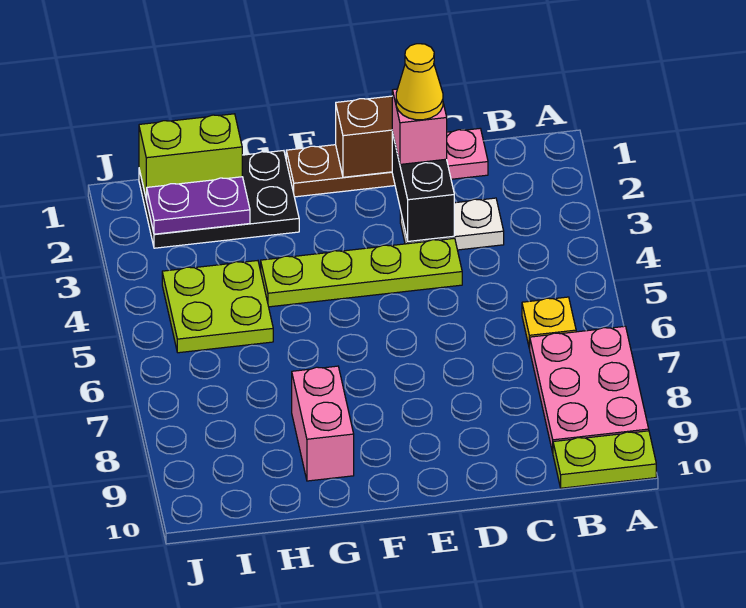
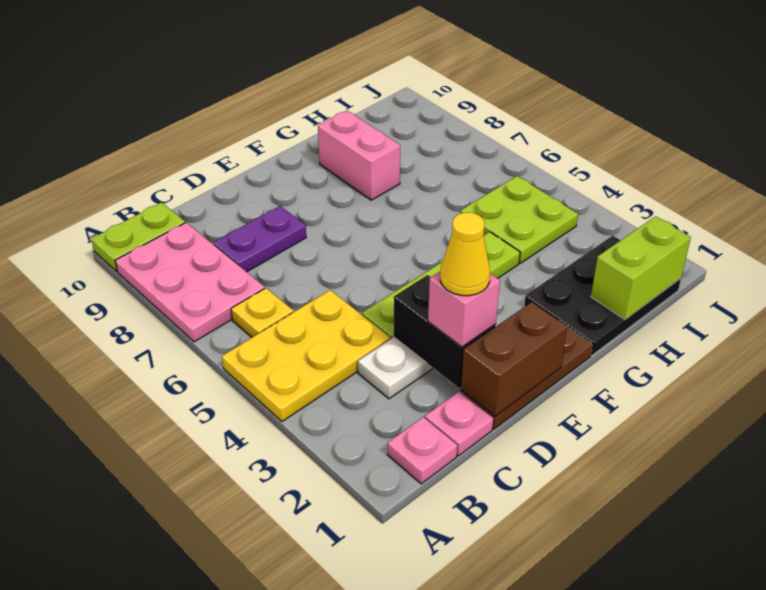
none -> yellow 2x3 plate [222,290,390,421]
none -> pink 1x1 plate [388,417,457,484]
purple 1x2 plate [147,177,250,234] -> purple 1x2 plate moved to [214,206,306,272]

